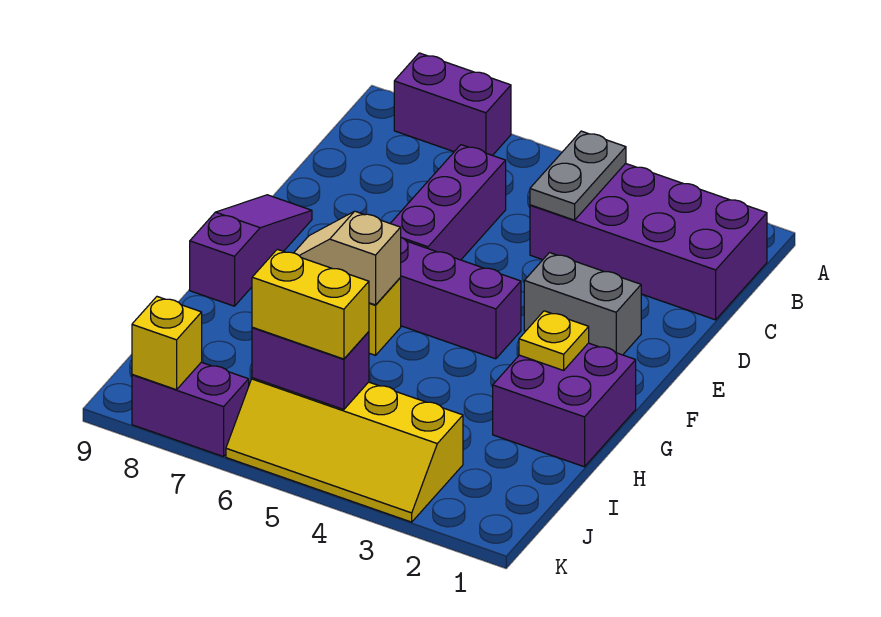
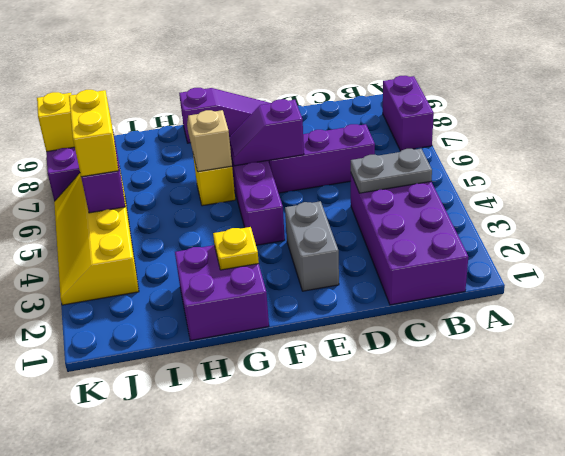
none -> purple 1x2 slope [229,99,304,166]

